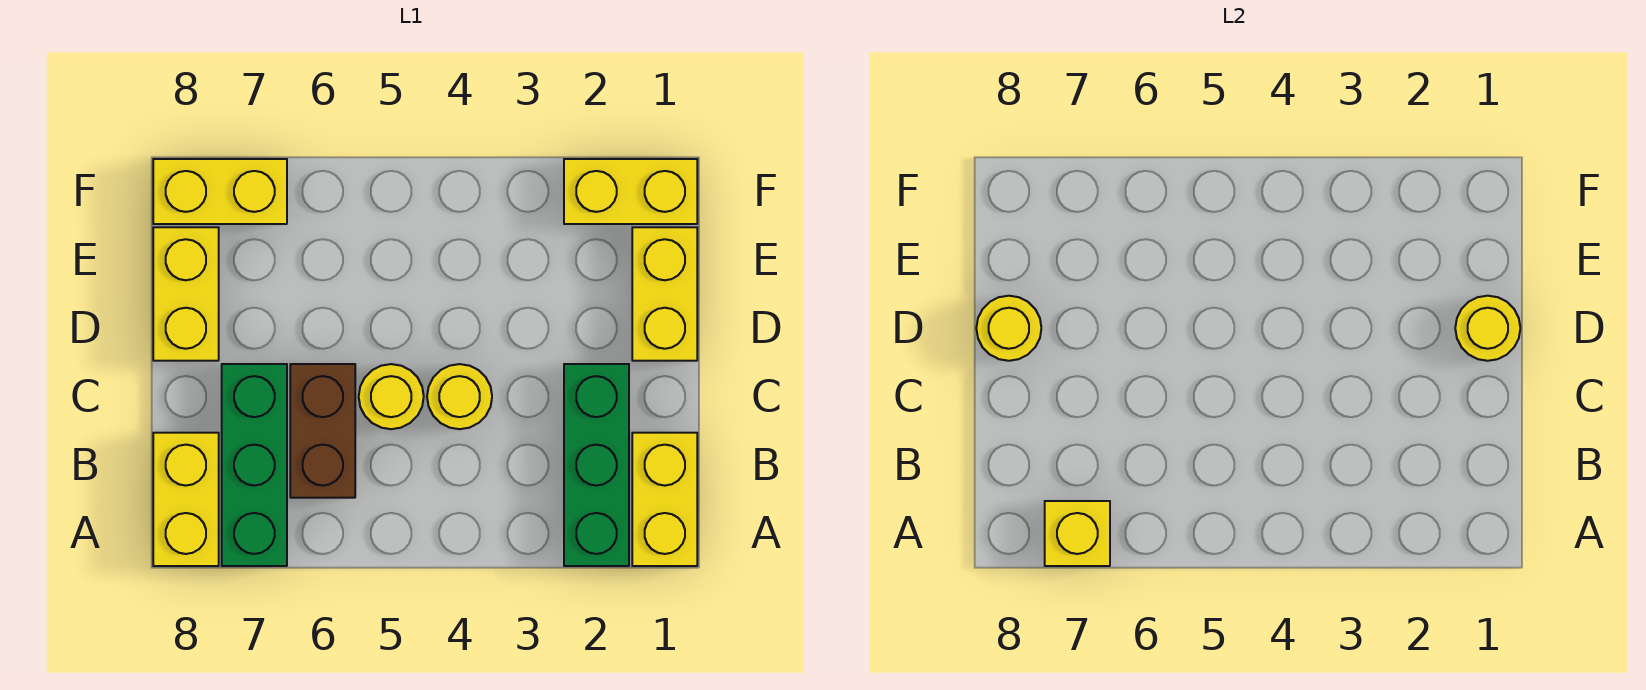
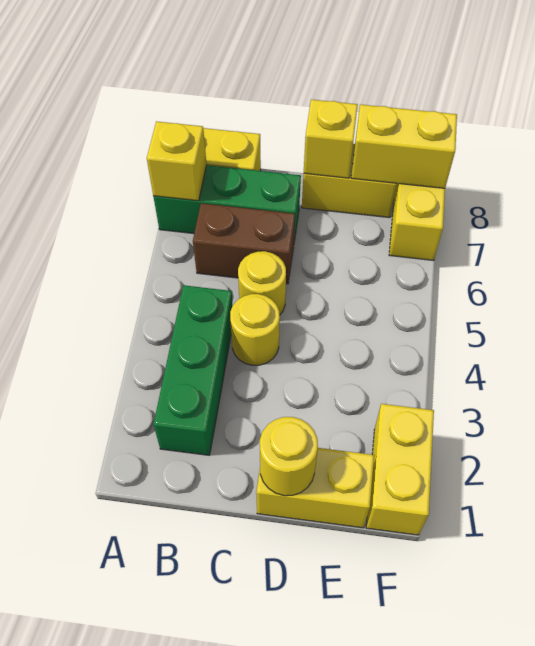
yellow 1x2 brick [632,433,697,566] -> yellow 1x2 brick moved to [351,104,457,188]
green 1x3 brick [564,364,629,566] -> green 1x3 brick turned to [154,285,233,455]
yellow 1x1 round brick [976,296,1041,361] -> yellow 1x1 brick [304,100,358,178]

